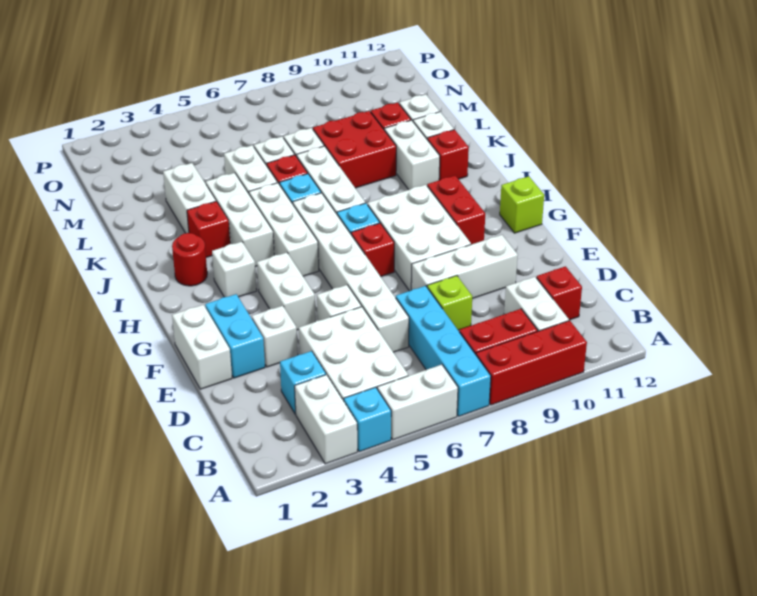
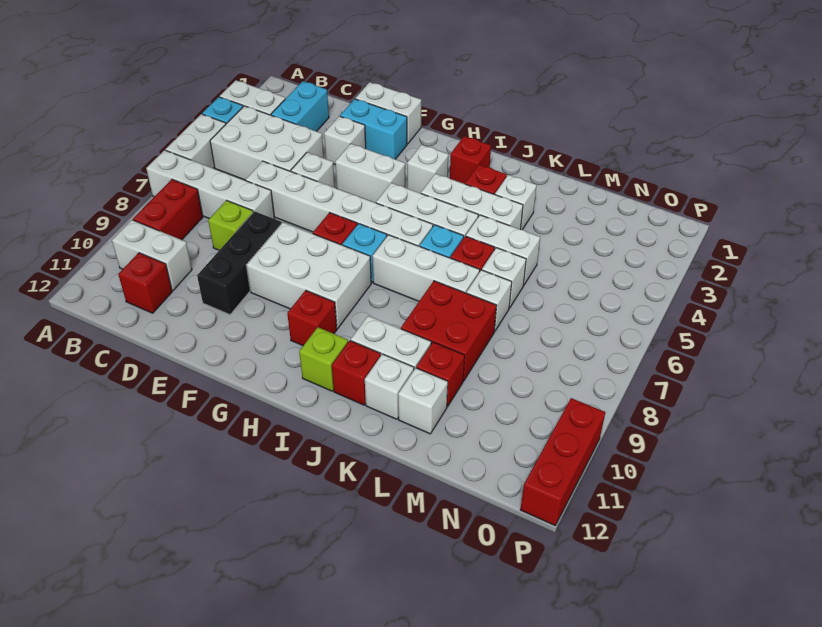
cyan 1x4 brick [396,286,491,416] -> white 1x4 brick [146,150,275,219]
red 1x3 brick [476,321,587,405] -> red 1x3 brick moved to [520,398,605,525]
cyan 1x1 brick [280,351,326,414] -> cyan 1x2 brick [271,81,329,131]
white 1x3 brick [411,235,518,299] -> black 1x3 brick [197,211,282,315]
red 1x2 brick [427,176,485,244] -> red 1x1 brick [287,290,337,346]
lime 1x1 brick [500,176,544,233] -> lime 1x1 brick moved to [299,327,348,391]
red 1x1 round brick [172,233,207,286] -> red 1x1 brick [450,136,491,184]
white 1x2 brick [163,163,216,233] -> white 1x1 brick [495,175,537,230]

